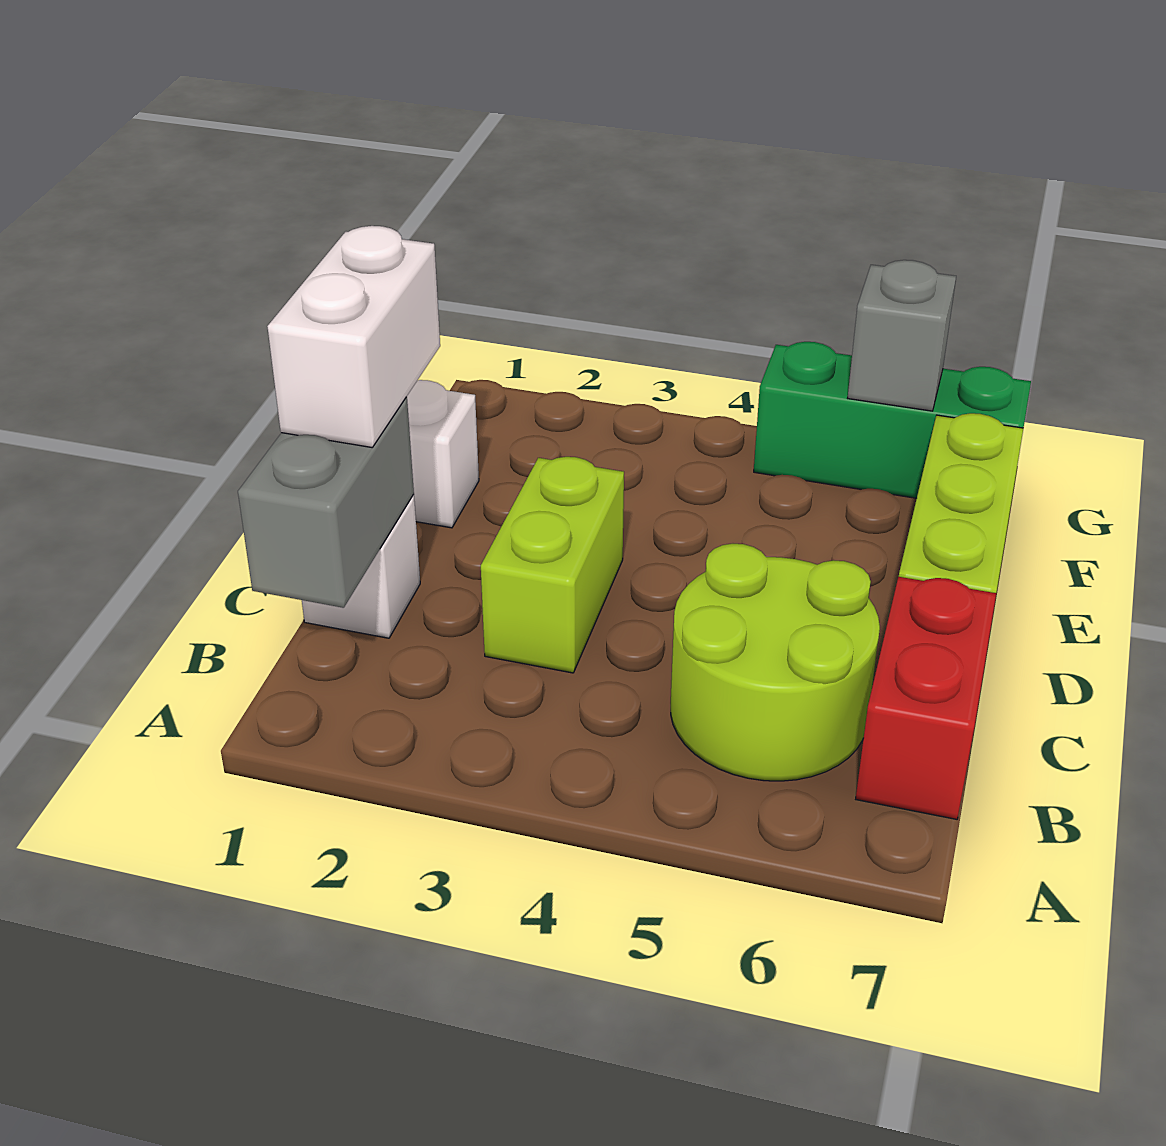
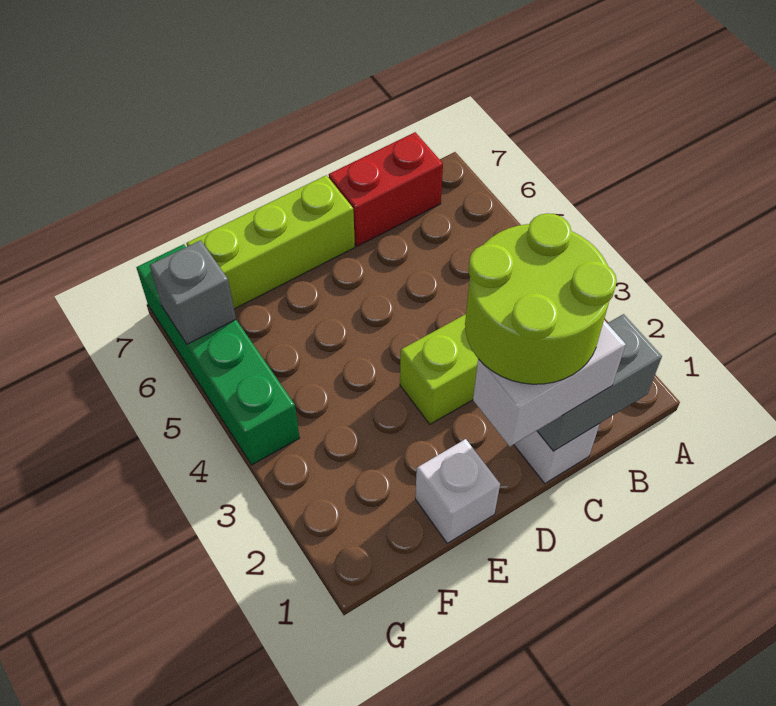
lime 2x2 round brick [671,544,880,781] -> lime 2x2 round brick moved to [465,213,617,384]
green 1x3 brick [754,342,1031,498] -> green 1x4 brick [136,244,300,465]

